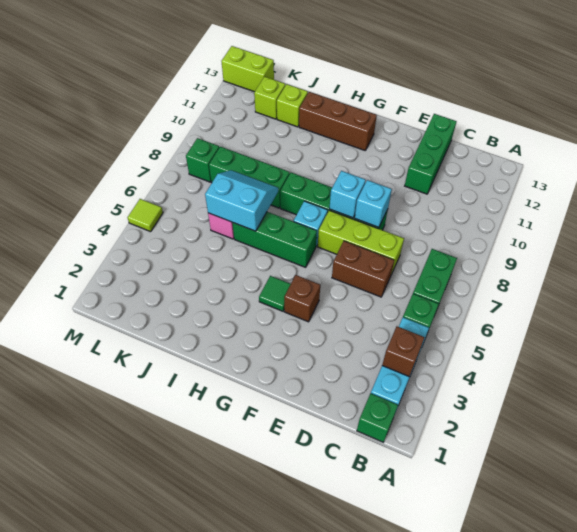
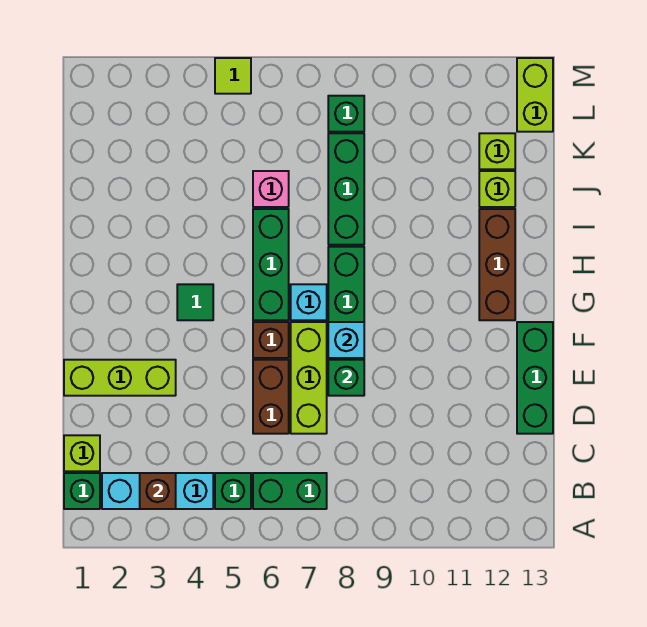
none -> lime 1x1 brick [64,435,100,471]
green 1x3 brick [405,114,457,194] -> green 1x3 brick turned to [517,322,553,434]
none -> lime 1x3 brick [64,360,176,396]
cyan 1x1 brick [355,180,392,227] -> green 1x1 brick [328,360,364,396]
brown 1x1 brick [284,275,320,322] -> brown 1x1 brick moved to [253,322,289,358]
cyan 2x2 slope [205,170,278,231] -> none

